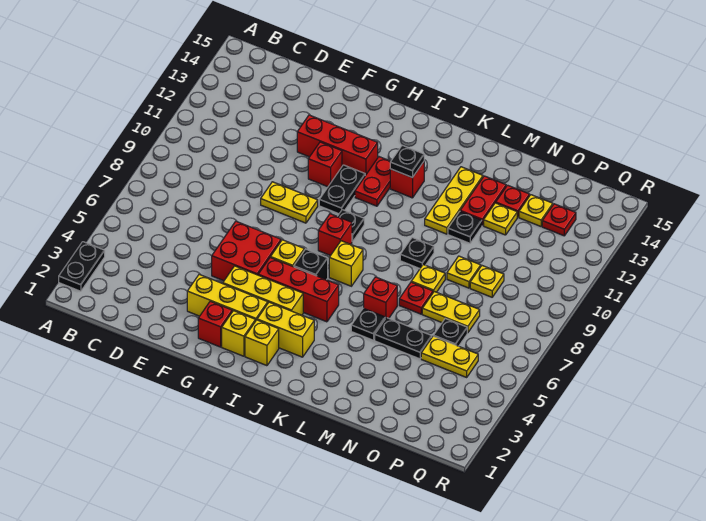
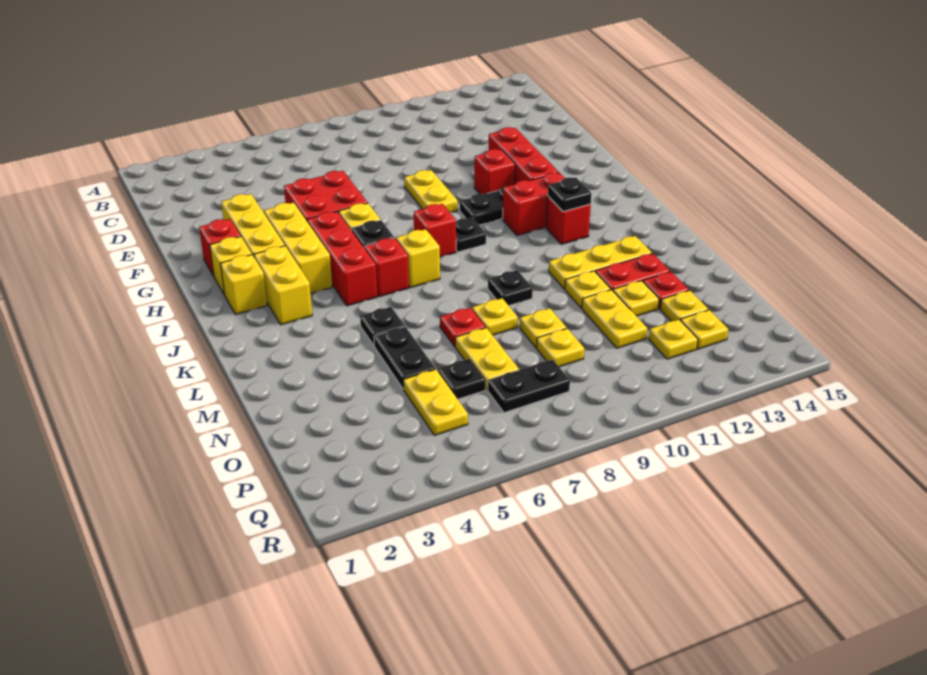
black 1x2 plate [59,242,105,291] -> black 1x2 plate moved to [488,360,570,413]
red 1x2 plate [355,157,391,206] -> red 1x2 brick [503,173,564,235]
red 1x1 brick [364,277,397,319] -> red 1x1 brick moved to [364,238,409,297]
black 1x1 plate [448,212,482,243] -> yellow 1x1 plate [565,271,611,308]
none -> yellow 1x2 plate [582,290,647,348]
none -> yellow 1x1 plate [649,320,698,359]
red 1x1 plate [542,204,576,236] -> yellow 1x1 plate [680,310,728,349]

